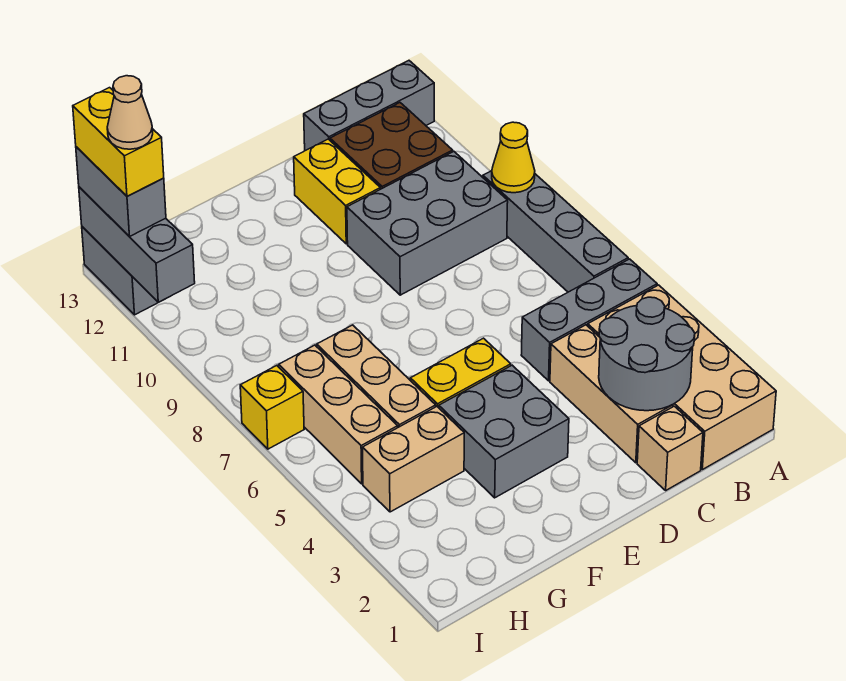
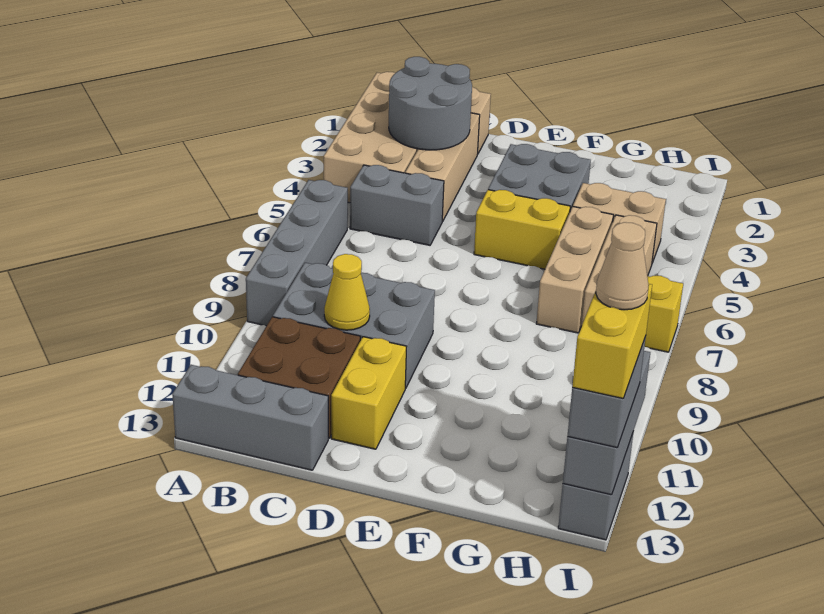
grey 1x3 brick [521,259,657,381] -> grey 1x2 brick [350,165,444,245]
yellow 1x1 cone [492,122,535,193] -> yellow 1x1 cone moved to [324,254,370,330]

